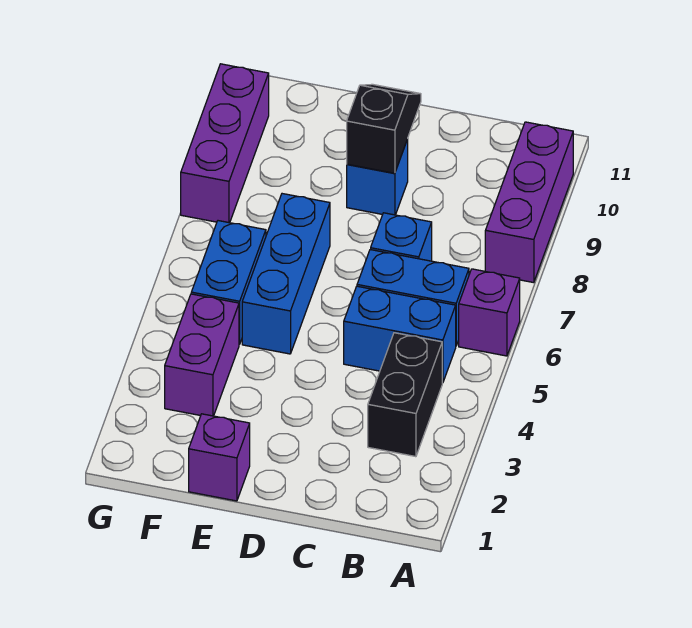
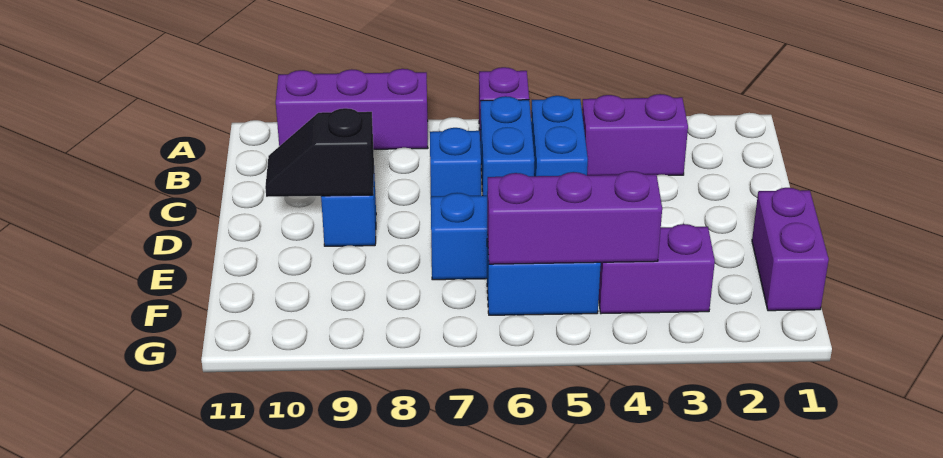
black 1x2 brick [368,333,442,457] -> purple 1x2 brick [582,94,688,175]
purple 1x1 brick [189,414,250,501] -> purple 1x2 brick [752,188,829,311]
purple 1x3 brick [181,64,269,223] -> purple 1x3 brick moved to [487,171,662,264]

